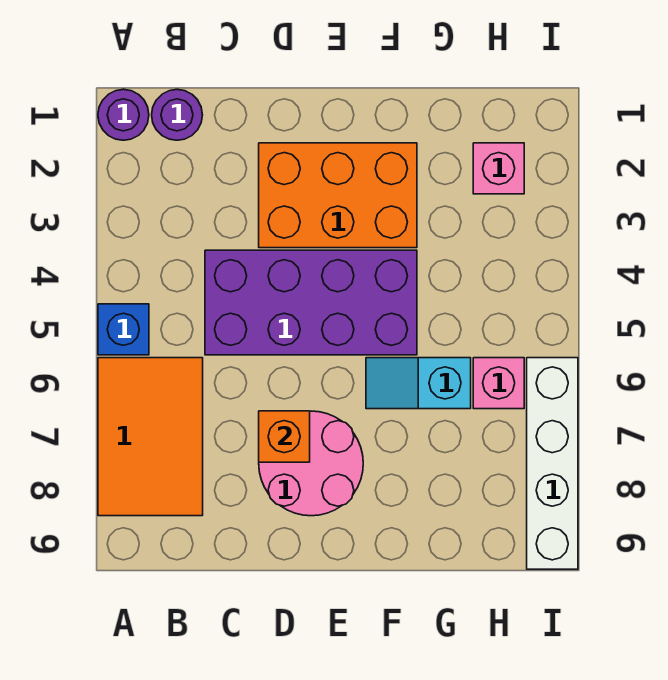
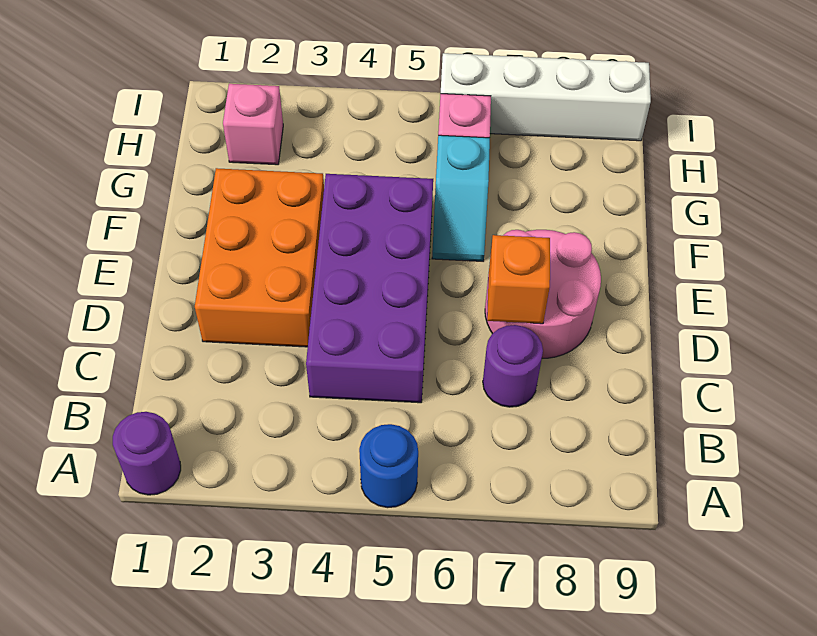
blue 1x1 brick [98,304,149,355] -> blue 1x1 round brick [359,424,418,508]
orange 2x3 tile [98,358,203,516] -> none
purple 1x1 round brick [152,90,202,140] -> purple 1x1 round brick moved to [483,325,543,407]

